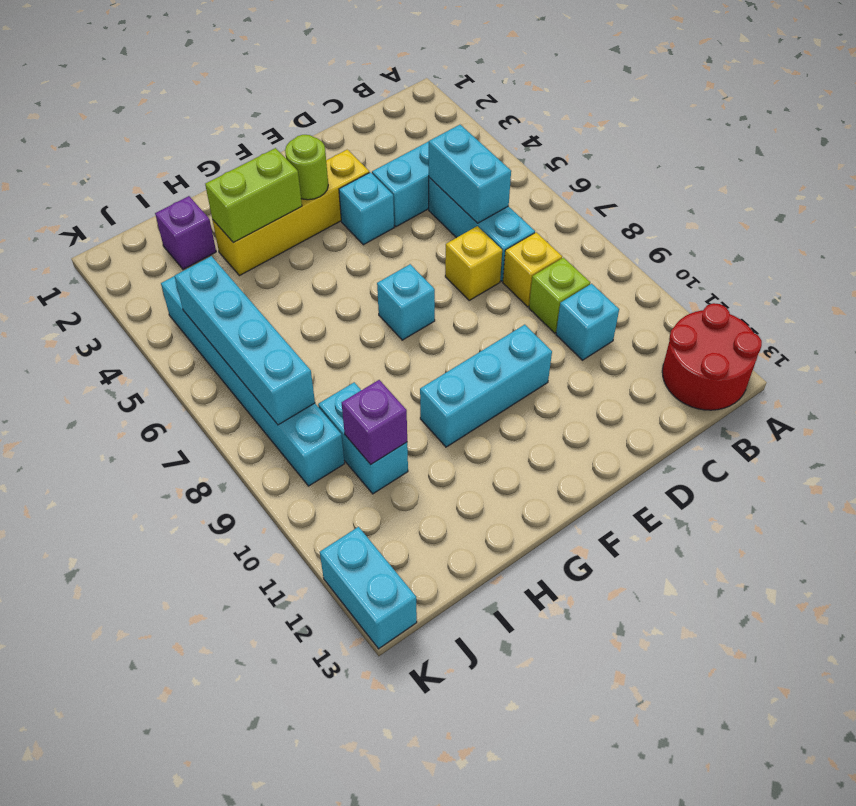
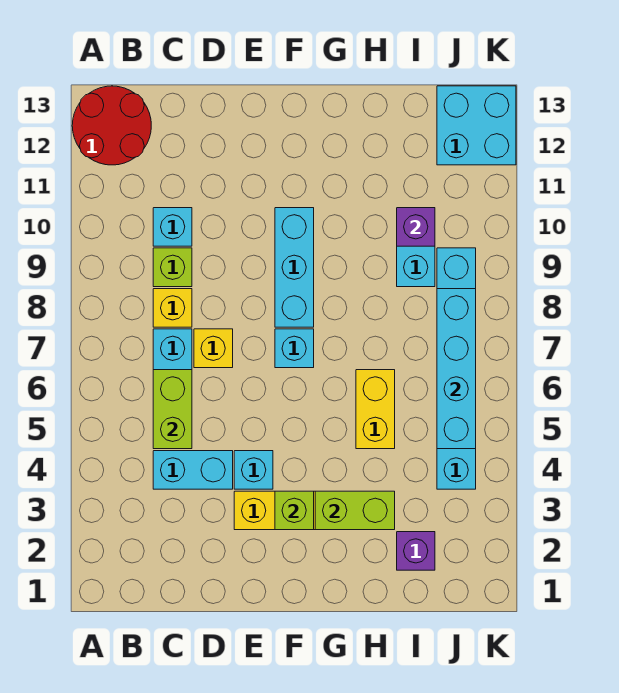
cyan 1x2 brick [429,125,511,223] -> lime 1x2 brick [153,370,192,449]
cyan 1x3 brick [420,325,552,447] -> cyan 1x3 brick turned to [275,208,314,327]
lime 1x1 round brick [285,135,328,200] -> lime 1x1 brick [275,491,314,530]
none -> yellow 1x2 brick [356,370,395,449]
cyan 1x2 brick [320,527,417,649] -> cyan 2x2 brick [437,86,516,165]

